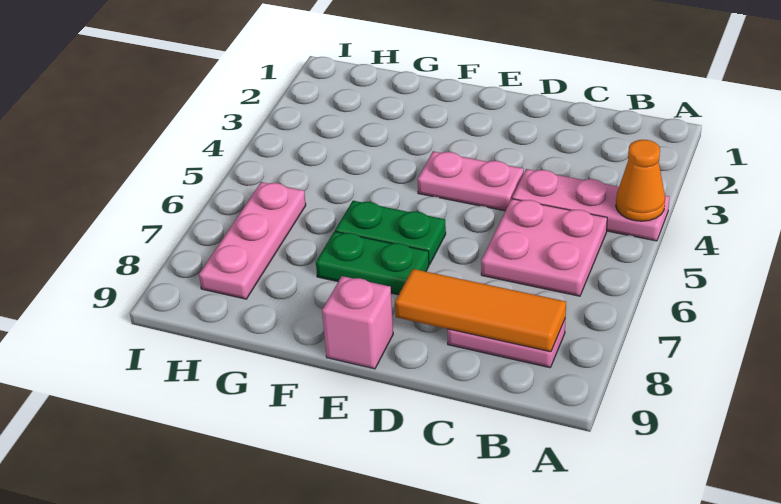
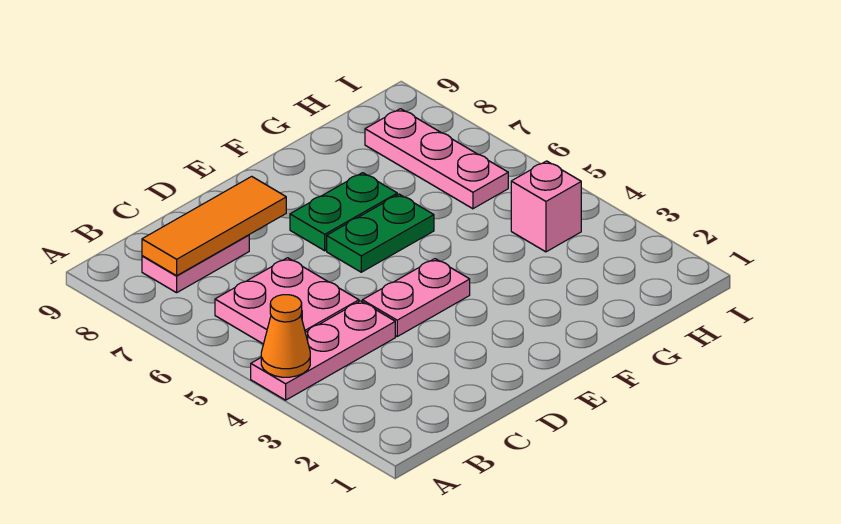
pink 1x1 brick [322,276,393,369] -> pink 1x1 brick moved to [511,161,581,252]

